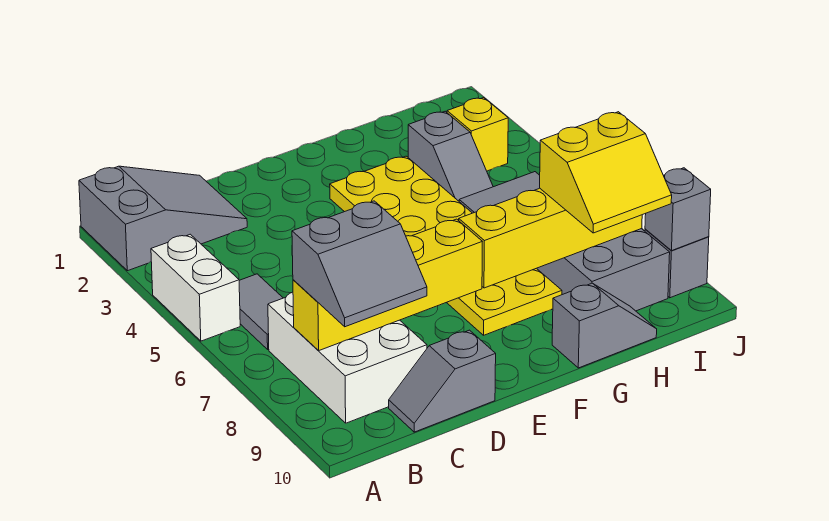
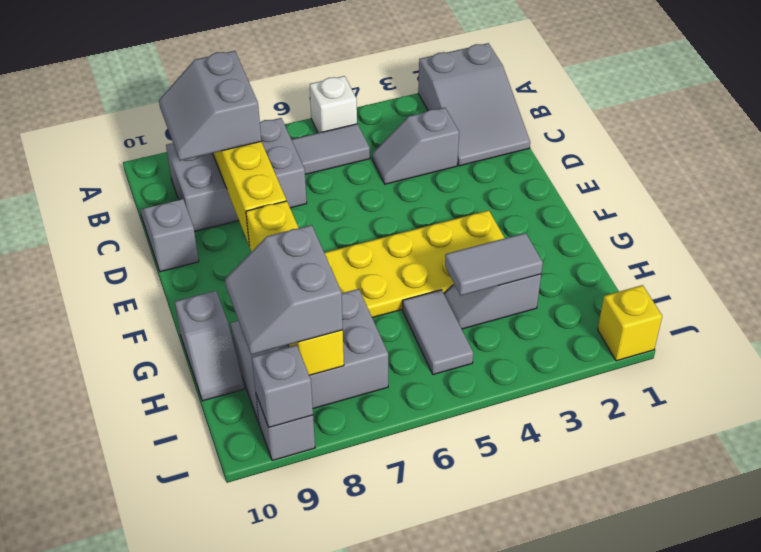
white 1x2 brick [151,234,240,341] -> white 1x1 brick [310,76,357,133]
white 2x3 brick [268,292,427,423] -> grey 2x3 brick [166,118,307,232]
none -> grey 1x2 slope [372,108,459,184]
none -> grey 1x2 tile [445,233,543,296]
yellow 2x2 slope [540,112,672,233] -> grey 2x2 slope [225,225,343,355]
yellow 1x1 brick [447,98,508,171] -> yellow 1x1 brick moved to [598,285,662,361]

